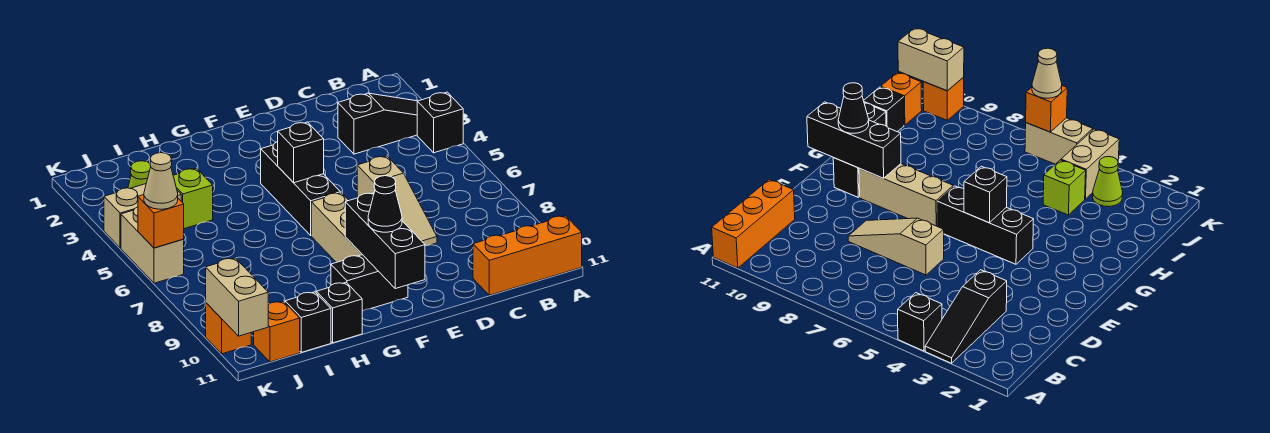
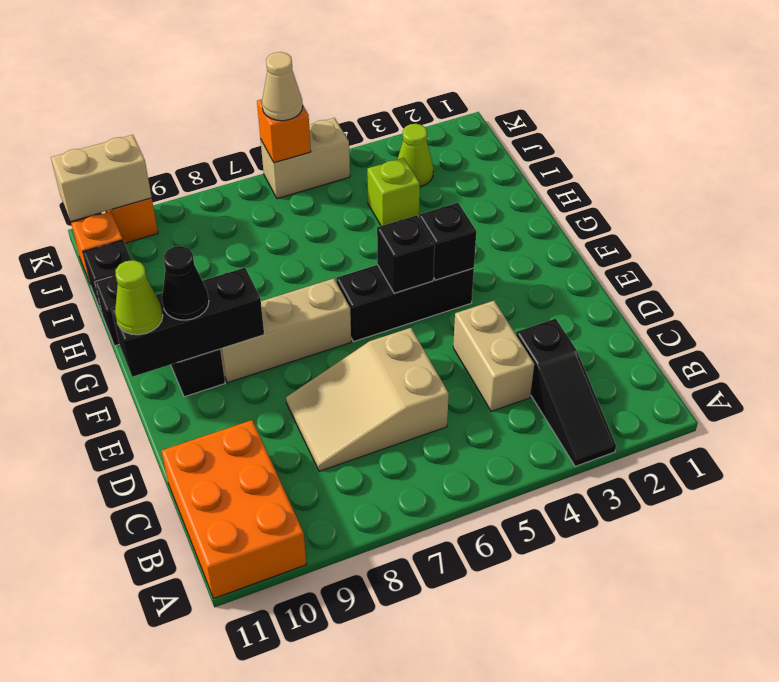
black 1x1 brick [417,92,463,153] -> black 1x1 brick moved to [419,203,476,280]
orange 1x3 brick [473,216,582,295] -> orange 2x3 brick [162,420,306,598]
tan 1x3 slope [357,156,437,246] -> tan 2x3 slope [286,328,449,471]
none -> lime 1x1 cone [115,260,163,335]
tan 1x2 brick [104,184,181,248] -> tan 1x2 brick moved to [453,301,534,411]

